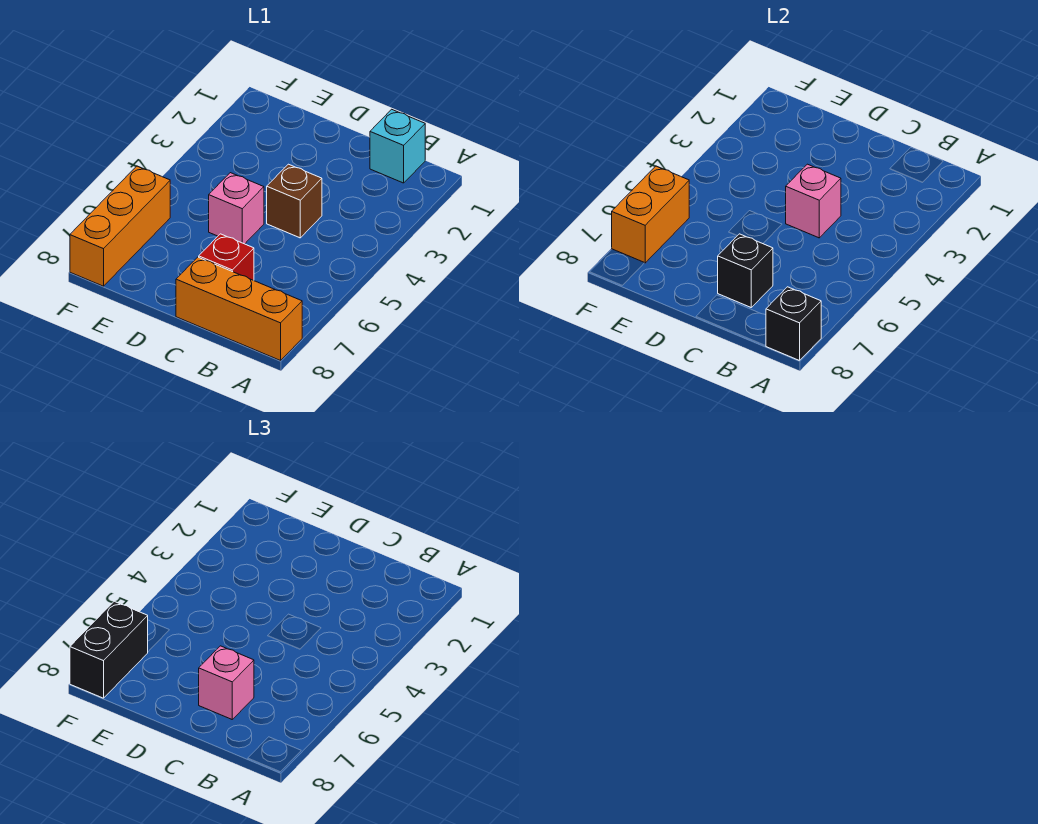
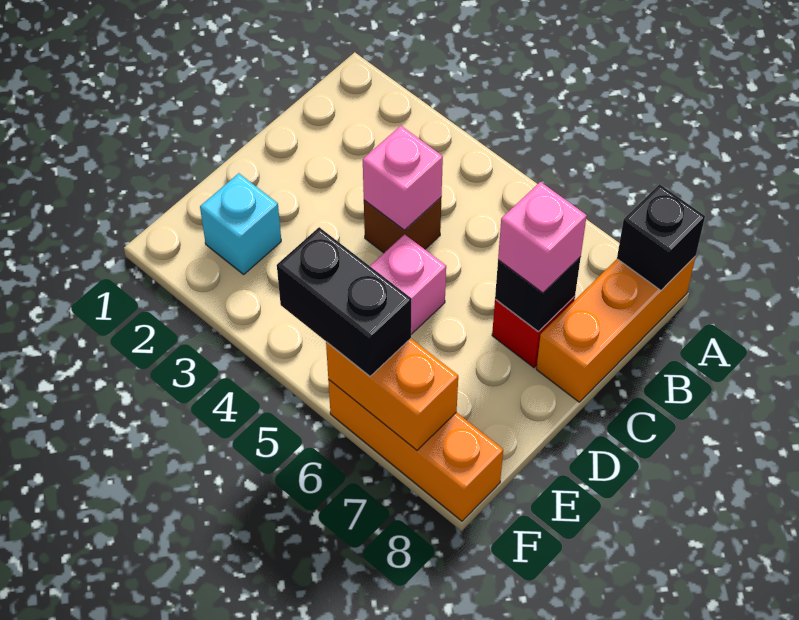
cyan 1x1 brick [370,109,425,183] -> cyan 1x1 brick moved to [200,173,281,274]
black 1x2 brick [70,601,148,698] -> black 1x2 brick moved to [277,227,411,376]

